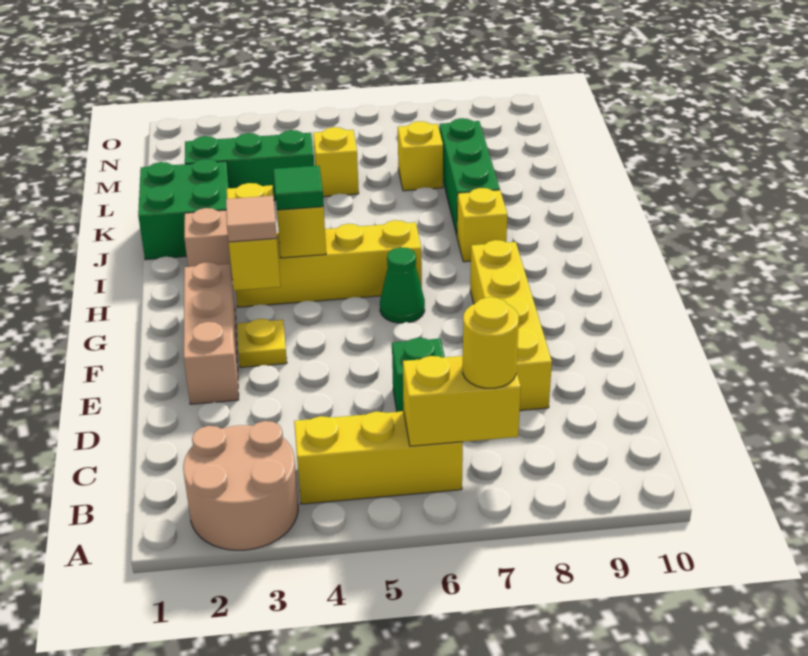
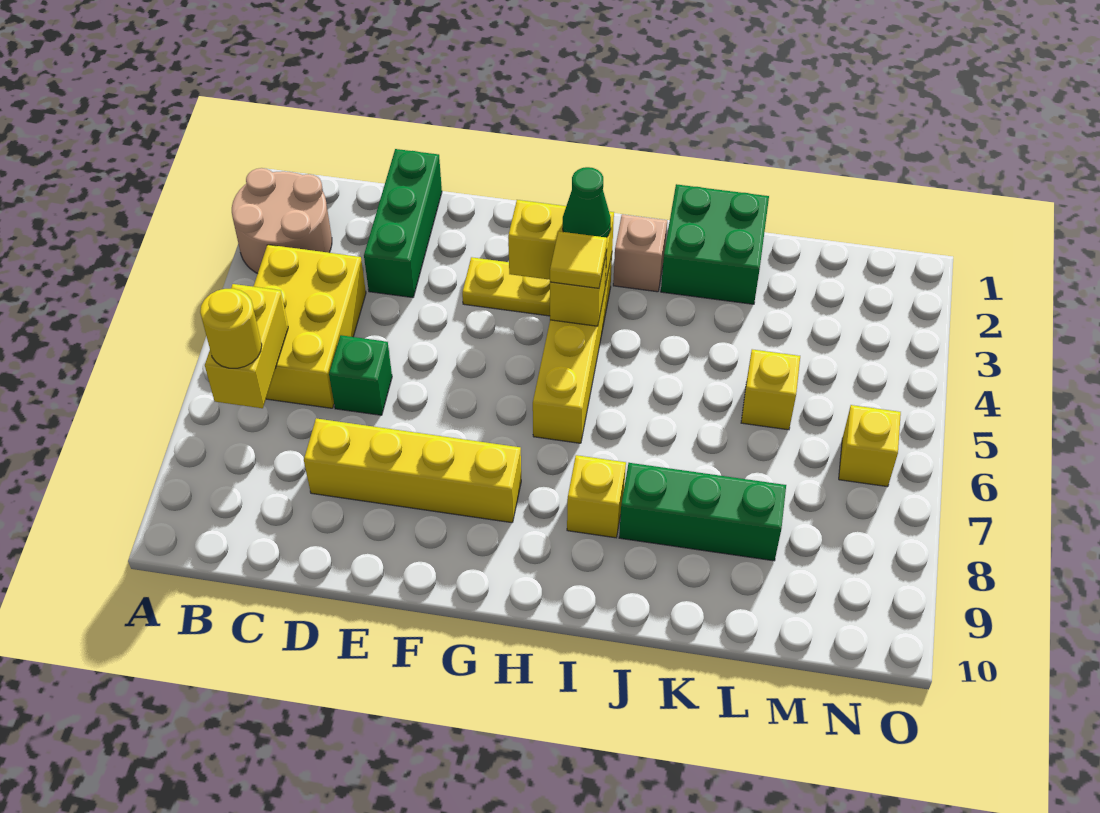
yellow 1x3 brick [294,411,463,504] -> yellow 2x3 brick [253,245,366,408]
tan 1x3 brick [184,262,239,404] -> none
yellow 1x1 plate [237,319,287,367] -> yellow 1x2 plate [462,257,550,316]
tan 1x1 tile [226,196,277,242] -> none
green 1x1 cone [380,247,425,323] -> green 1x1 cone moved to [563,167,611,237]
green 1x1 tile [274,166,324,210] -> yellow 1x1 tile [550,231,607,288]
green 1x3 brick [185,130,314,200] -> green 1x3 brick moved to [364,149,442,298]
yellow 1x1 brick [398,121,443,191] -> yellow 1x1 brick moved to [839,405,901,487]

